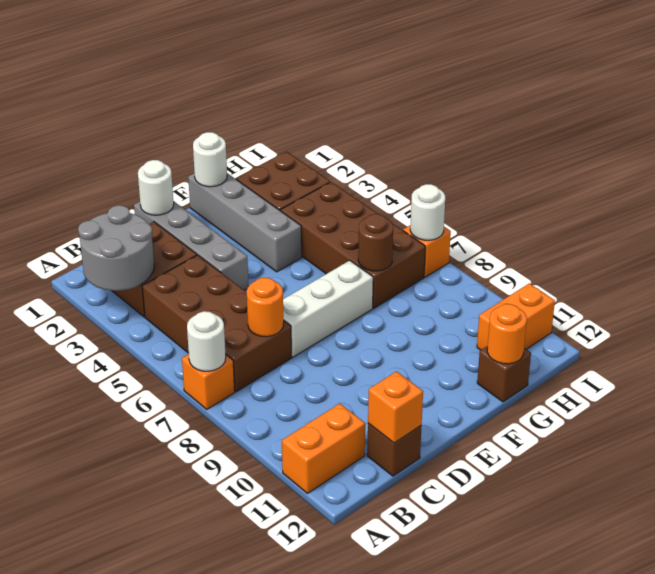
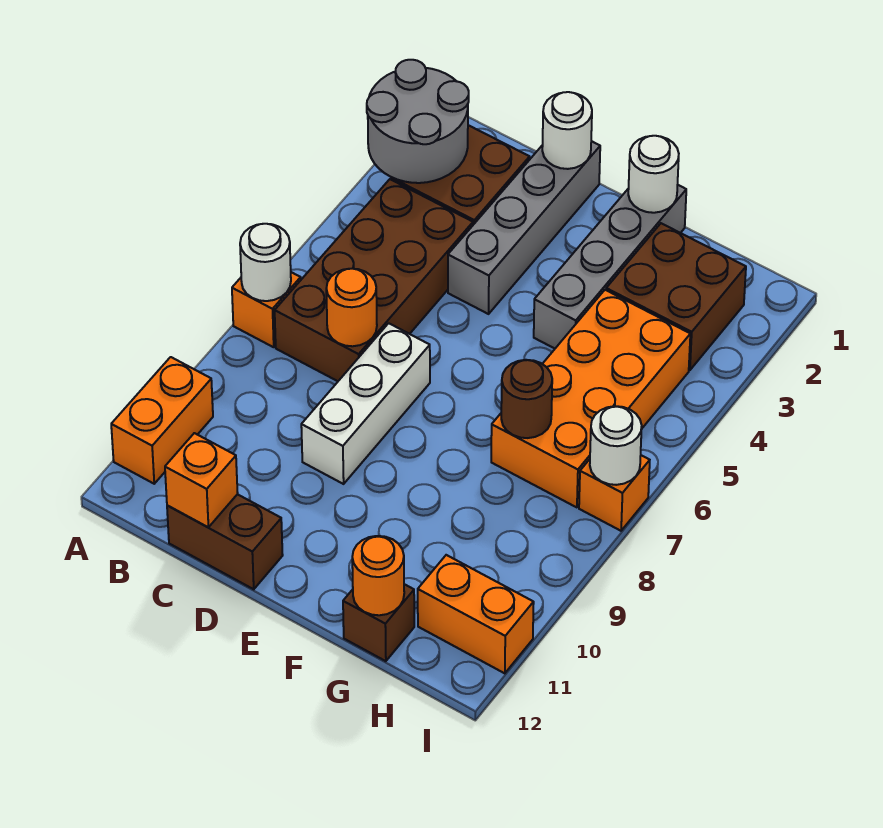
orange 1x2 brick [282,404,365,493] -> orange 1x2 brick turned to [111,357,213,484]
brown 1x1 brick [367,423,421,476] -> brown 1x2 brick [167,494,283,589]
white 1x3 brick [283,261,373,357] -> white 1x3 brick turned to [301,323,430,484]
brown 2x4 brick [281,182,425,308] -> orange 2x4 brick [491,290,690,507]

